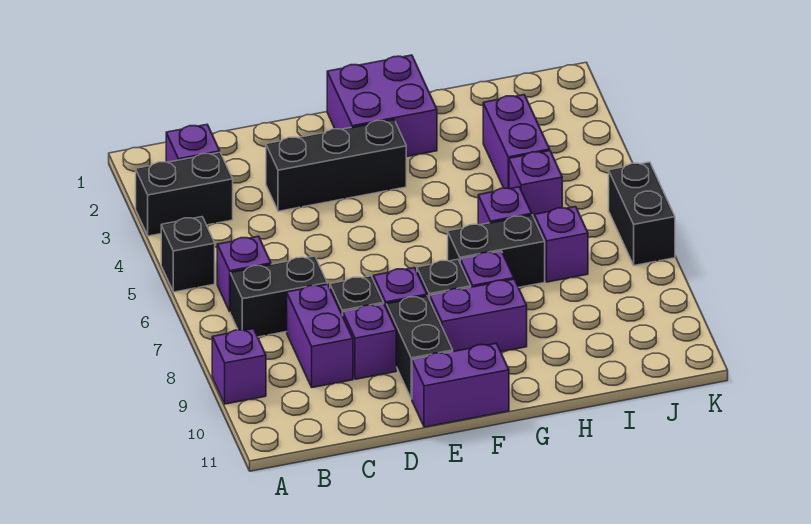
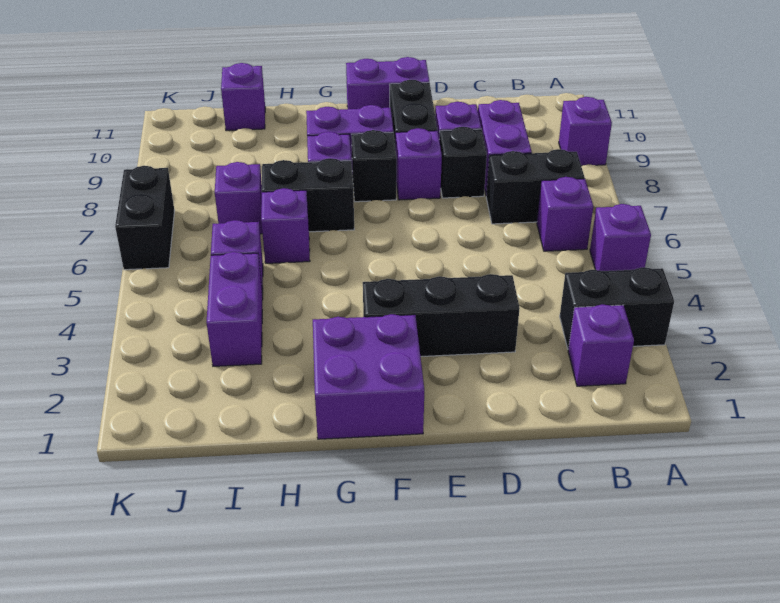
black 1x1 brick [161,217,215,292] -> purple 1x1 brick [590,204,651,271]
none -> purple 1x1 brick [221,63,265,131]

